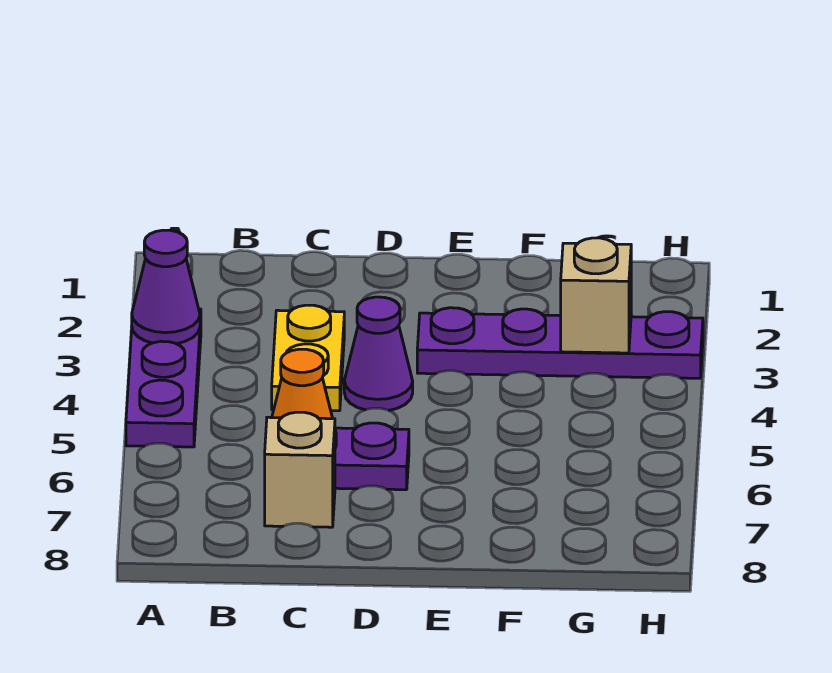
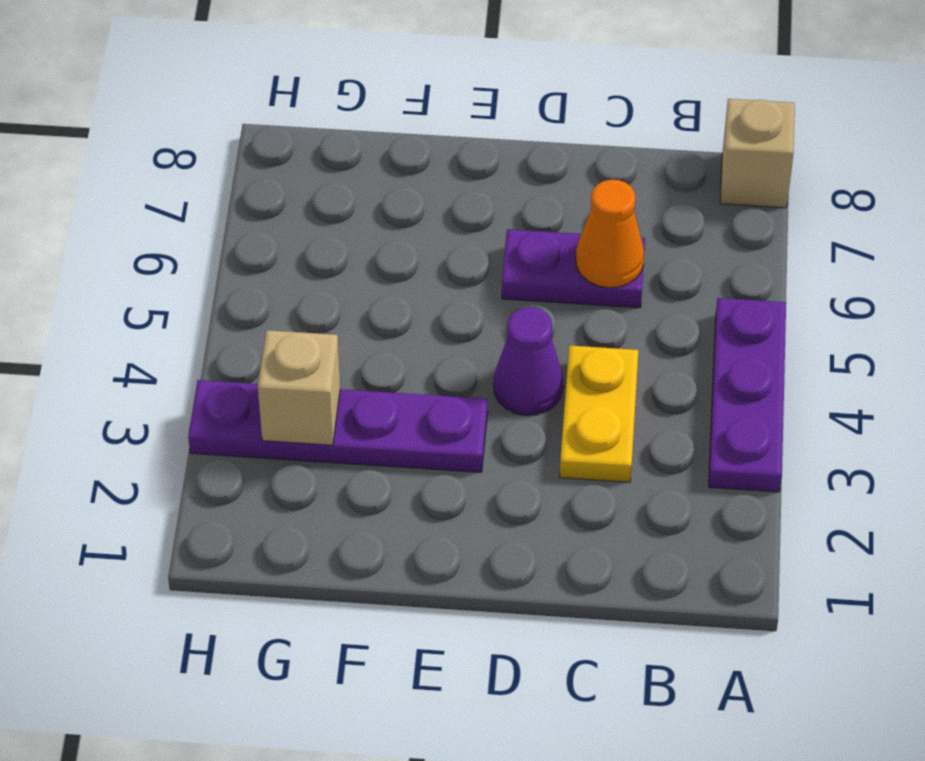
purple 1x1 cone [132,230,200,344] -> none
tan 1x1 brick [265,412,335,527] -> tan 1x1 brick moved to [720,99,795,208]

